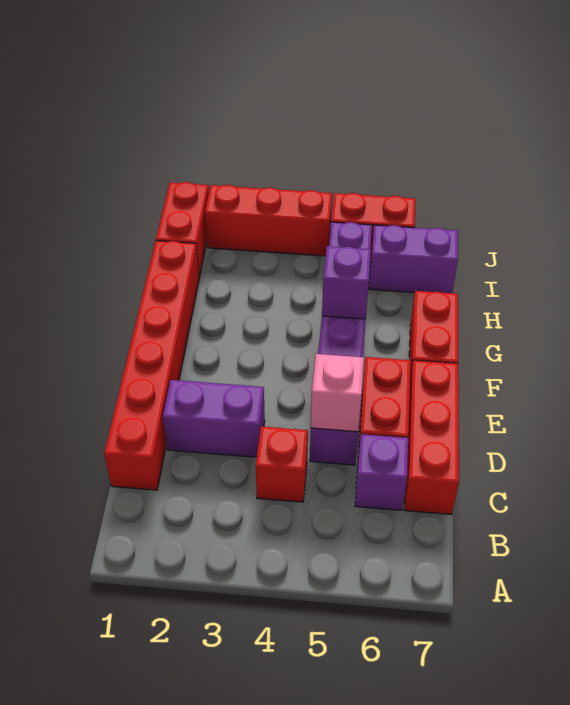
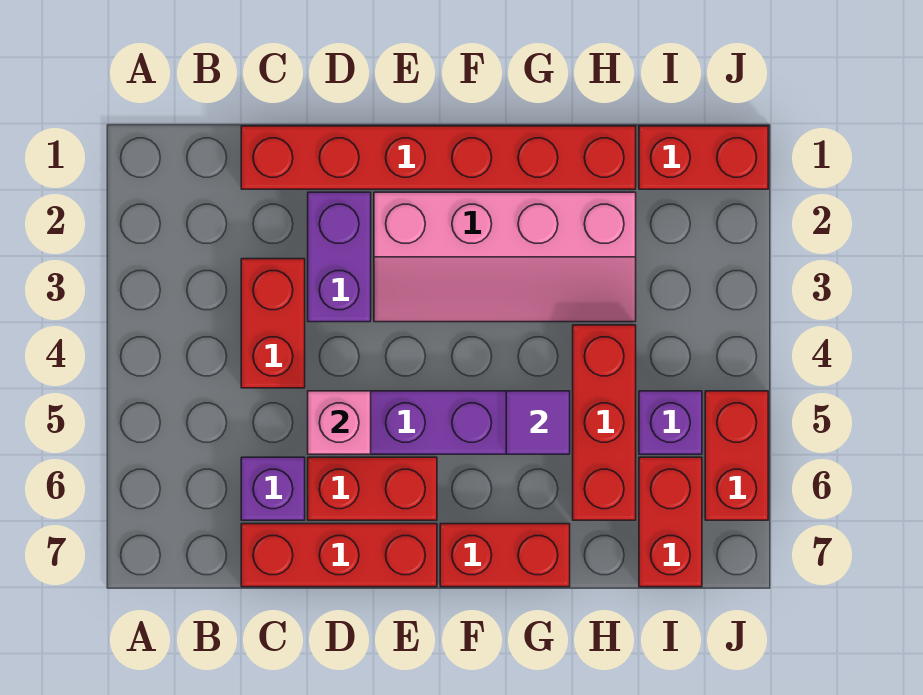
red 1x1 brick [256,426,308,502] -> red 1x2 brick [241,259,305,388]
none -> pink 2x4 slope [374,192,636,322]
purple 1x1 brick [322,246,371,319] -> purple 1x1 tile [506,391,570,454]
purple 1x2 brick [369,225,458,293] -> red 1x2 brick [639,457,702,587]
red 1x3 brick [205,185,332,256] -> red 1x3 brick moved to [573,325,636,520]

